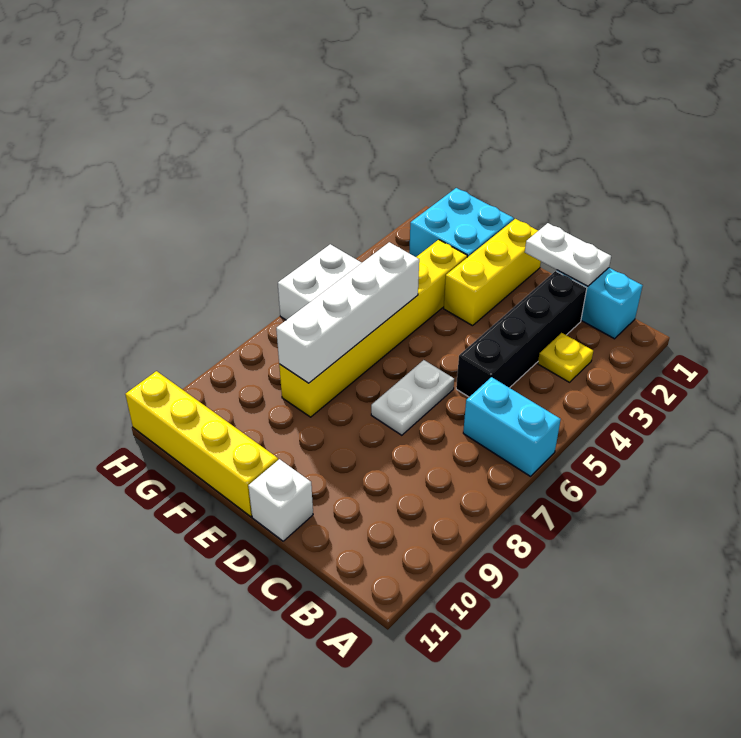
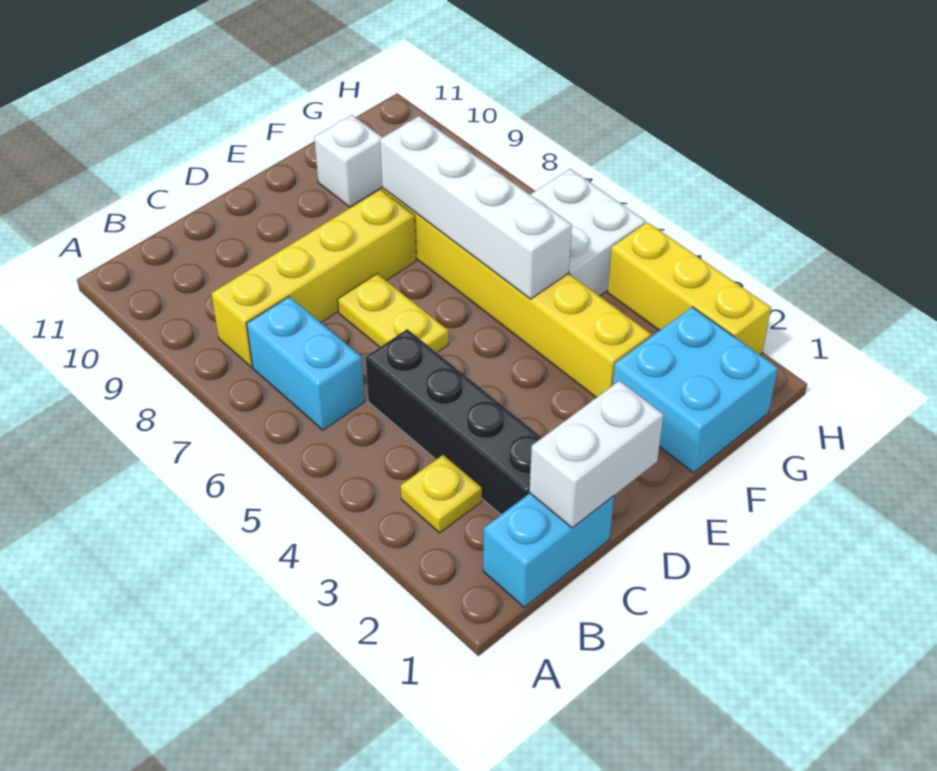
cyan 1x2 brick [463,377,561,476] -> cyan 1x2 brick turned to [247,297,365,430]
white 1x2 plate [525,223,611,286] -> white 1x2 brick [530,381,664,528]
white 1x2 plate [371,360,454,435] -> yellow 1x2 plate [338,274,449,352]
white 1x1 brick [248,459,313,541] -> white 1x1 brick moved to [314,115,383,207]
yellow 1x3 brick [444,219,541,326] -> yellow 1x3 brick moved to [608,222,771,355]
yellow 1x4 brick [125,371,278,517] -> yellow 1x4 brick moved to [211,190,416,367]

